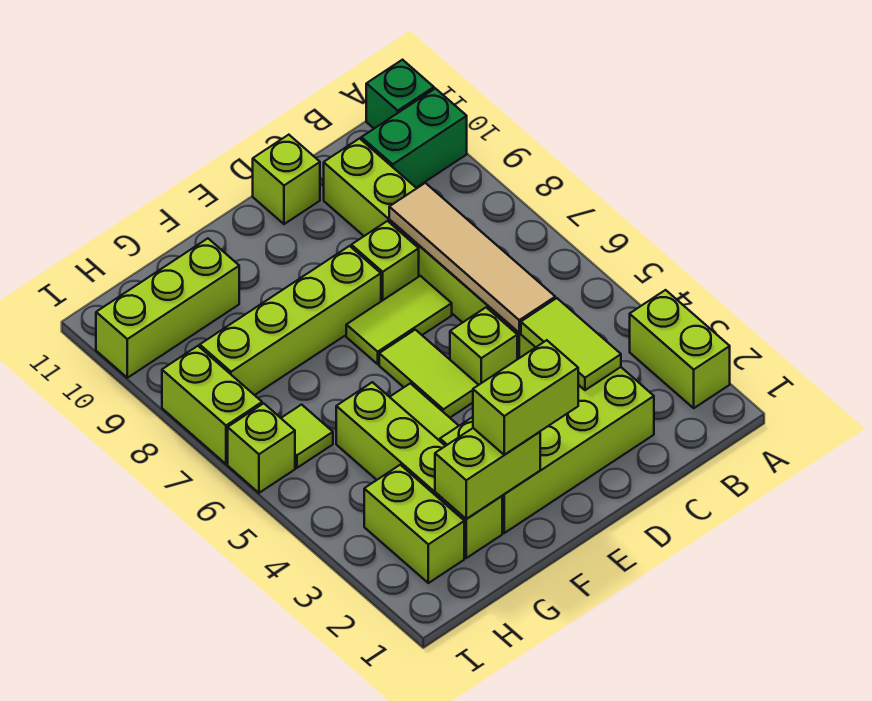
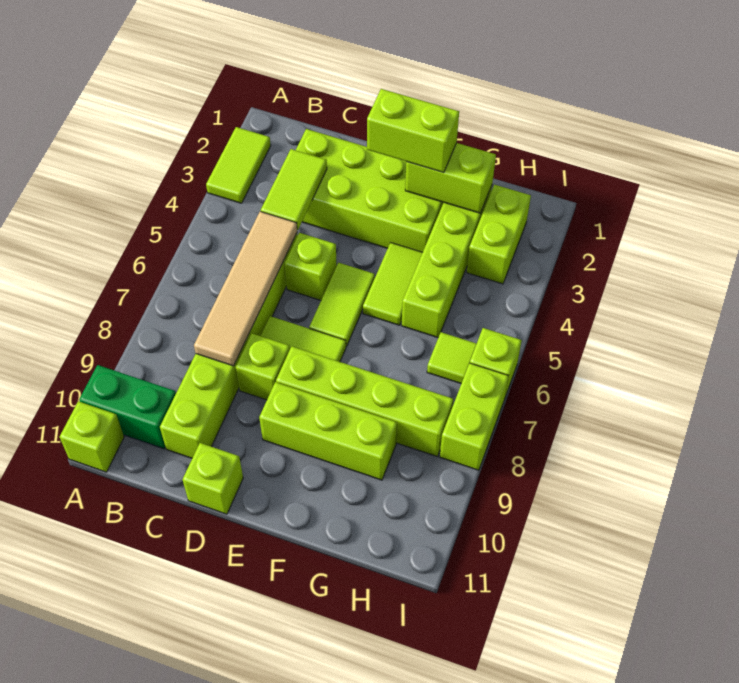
lime 1x2 brick [630,290,730,408] -> lime 1x2 tile [206,127,271,203]
green 1x1 brick [366,60,434,128] -> lime 1x1 brick [60,401,124,472]
lime 1x3 brick [96,238,239,378] -> lime 1x3 brick moved to [259,382,397,480]

